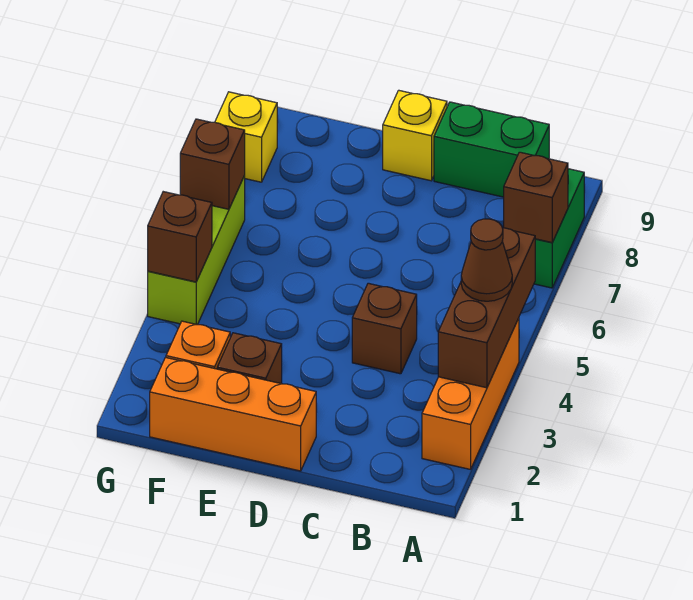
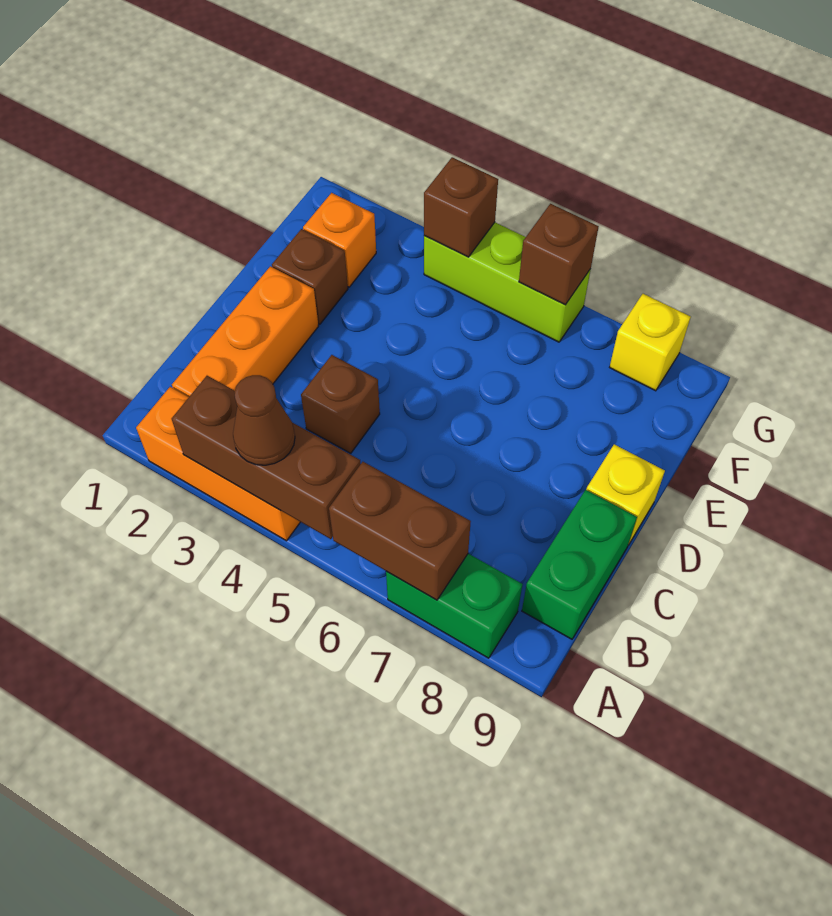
brown 1x1 brick [504,152,568,242] -> brown 1x2 brick [329,462,471,600]
orange 1x3 brick [150,358,316,471] -> orange 1x3 brick moved to [172,266,318,397]

